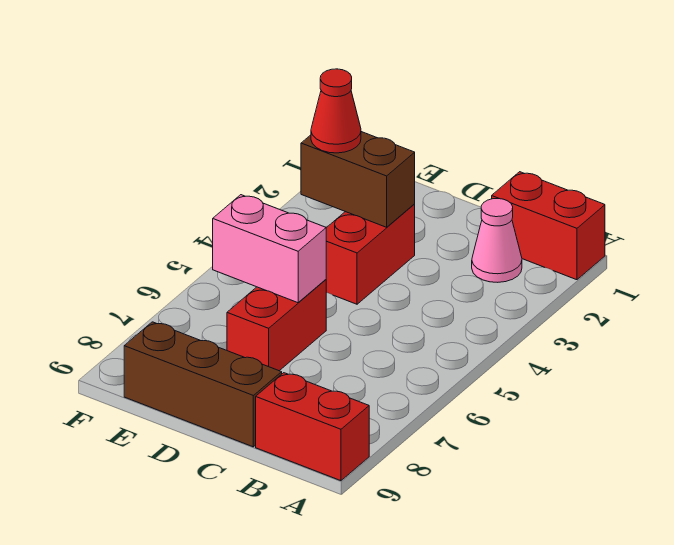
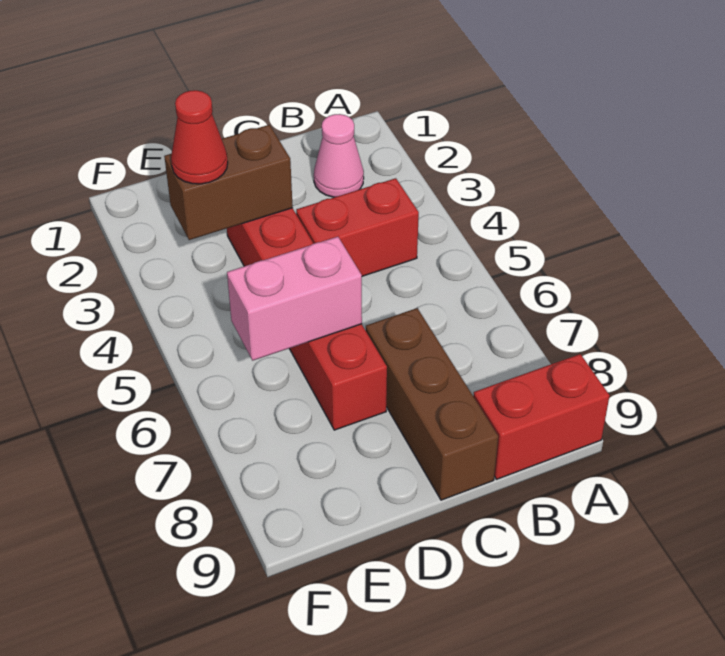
red 1x2 brick [492,172,605,280] -> red 1x2 brick moved to [296,178,419,276]
brown 1x3 brick [124,322,282,447] -> brown 1x3 brick turned to [366,308,498,500]

